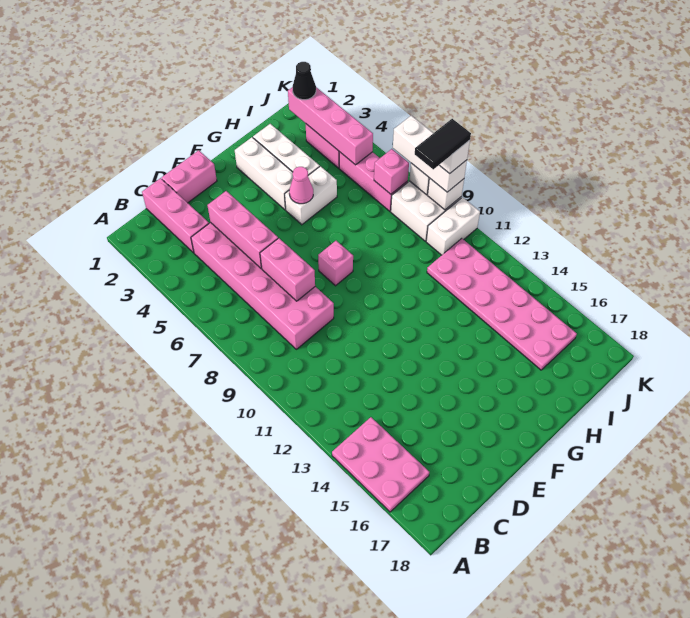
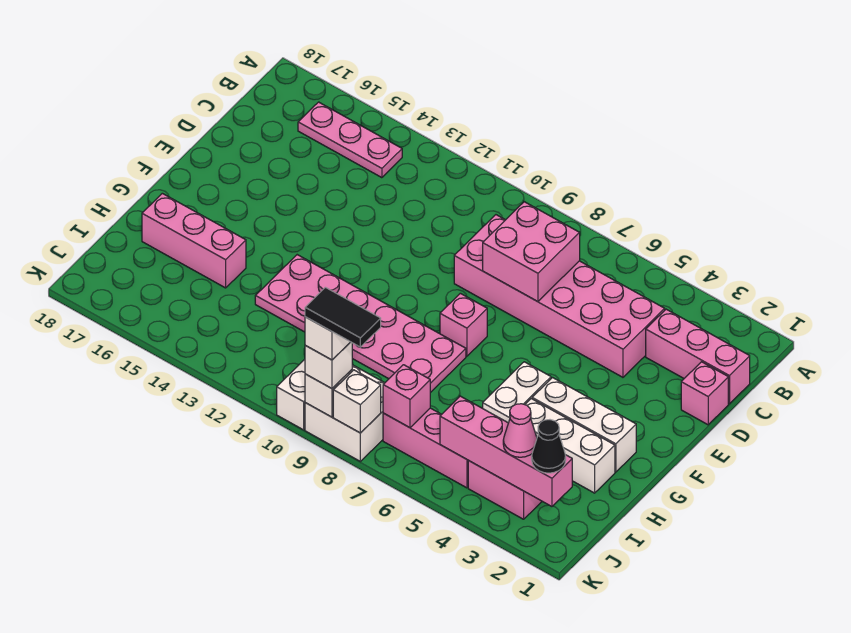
pink 2x3 plate [332,417,429,512] -> pink 1x3 plate [298,102,402,178]
pink 1x2 brick [162,150,217,203] -> pink 1x1 brick [681,362,728,425]
pink 1x3 brick [207,191,278,268] -> pink 1x3 brick moved to [142,193,246,288]
pink 1x2 brick [260,238,315,301] -> pink 2x2 brick [483,202,580,302]
pink 1x1 cone [289,167,313,204] -> pink 1x1 cone moved to [503,404,537,457]
pink 2x6 plate [427,238,577,370] -> pink 2x6 plate moved to [255,255,466,393]
black 1x2 tile [415,119,471,169] -> black 1x2 tile turned to [305,287,381,347]
white 1x3 brick [393,116,467,192] -> white 1x1 brick [305,342,352,389]

